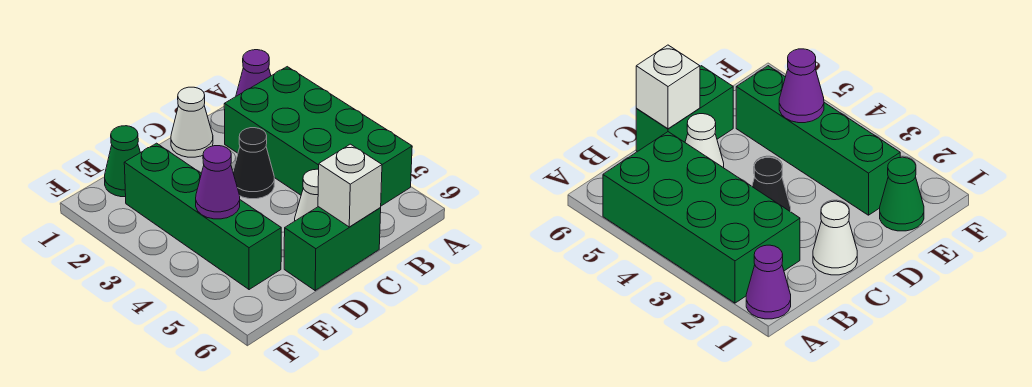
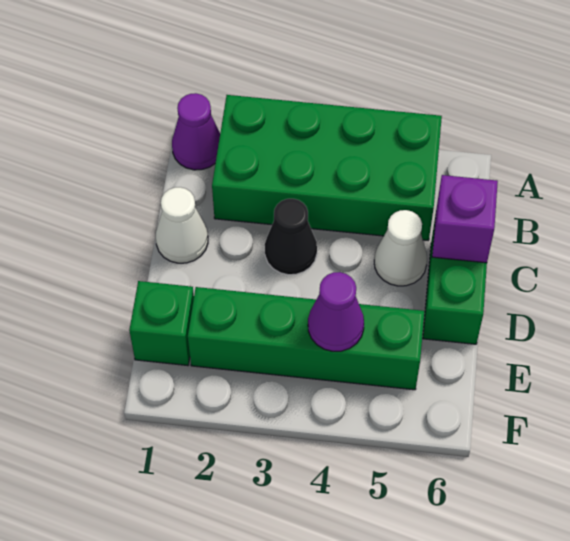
white 1x1 brick [318,144,382,227] -> purple 1x1 brick [432,175,498,263]
green 1x1 cone [105,126,140,197] -> green 1x1 brick [129,281,194,366]

